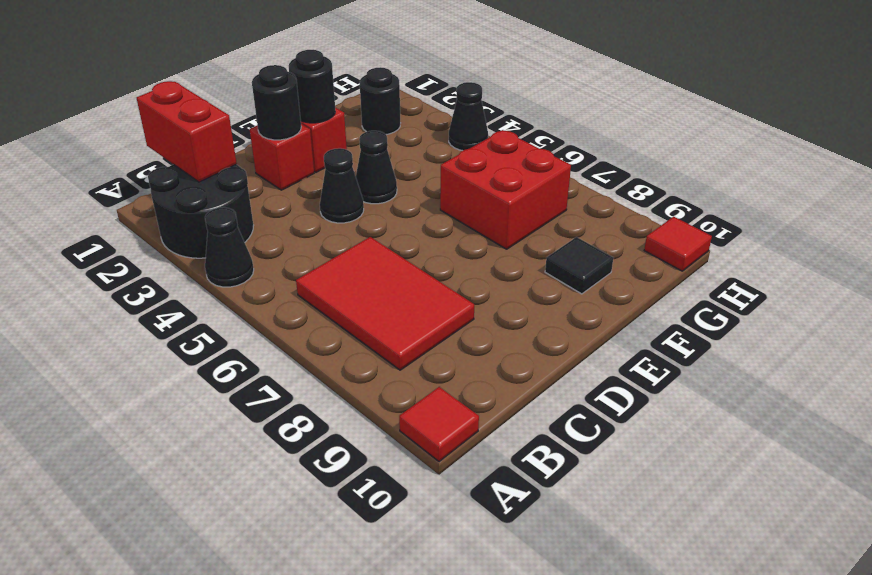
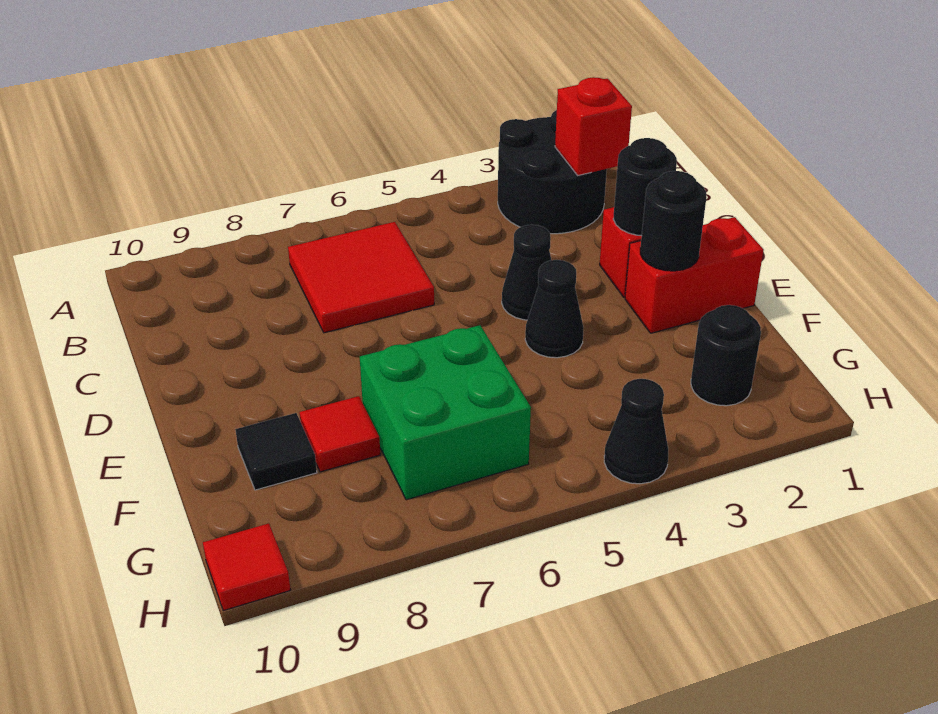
black 1x1 cone [205,207,254,287] -> none
red 1x1 tile [399,387,479,462] -> red 1x1 tile moved to [300,396,380,472]
red 1x2 brick [137,81,237,182] -> red 1x1 brick [555,77,632,175]
red 2x3 tile [296,237,474,370] -> red 2x2 tile [288,222,434,333]
red 2x2 brick [440,130,571,249] -> green 2x2 brick [360,325,531,500]

